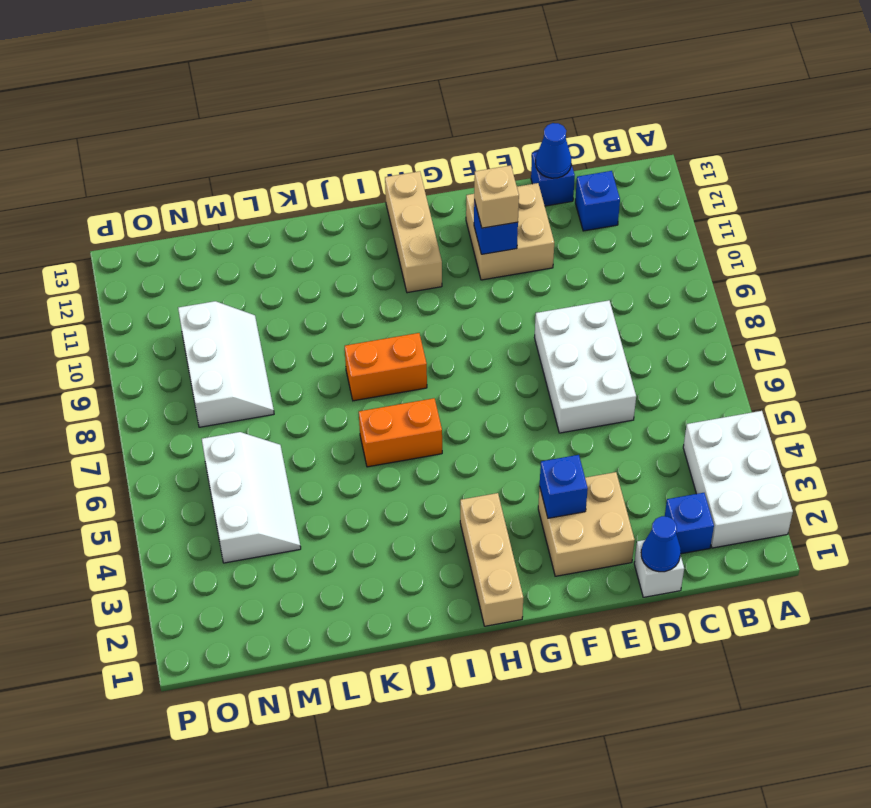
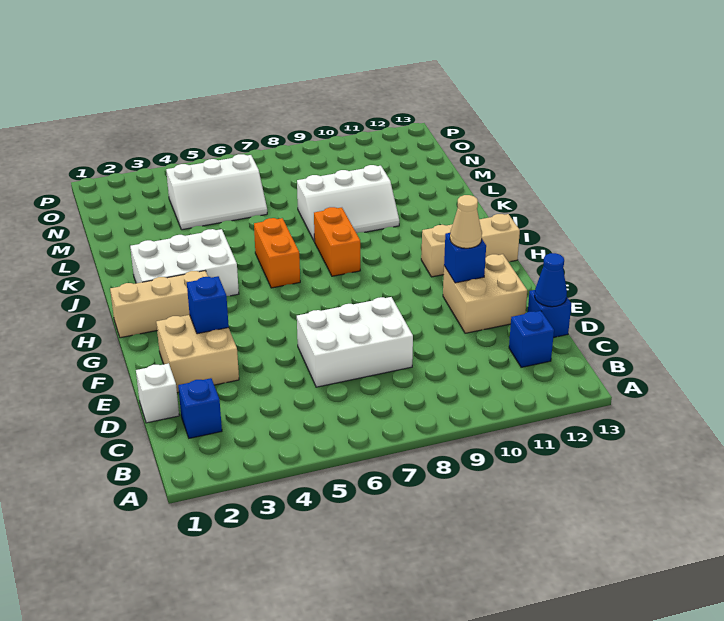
white 2x3 brick [683,411,793,548] -> white 2x3 brick moved to [130,229,239,296]
blue 1x1 cone [641,516,681,572] -> none
tan 1x1 brick [474,165,519,228] -> tan 1x1 cone [450,195,482,248]
white 2x3 slope [178,301,274,427] -> white 2x3 slope moved to [297,165,399,242]

